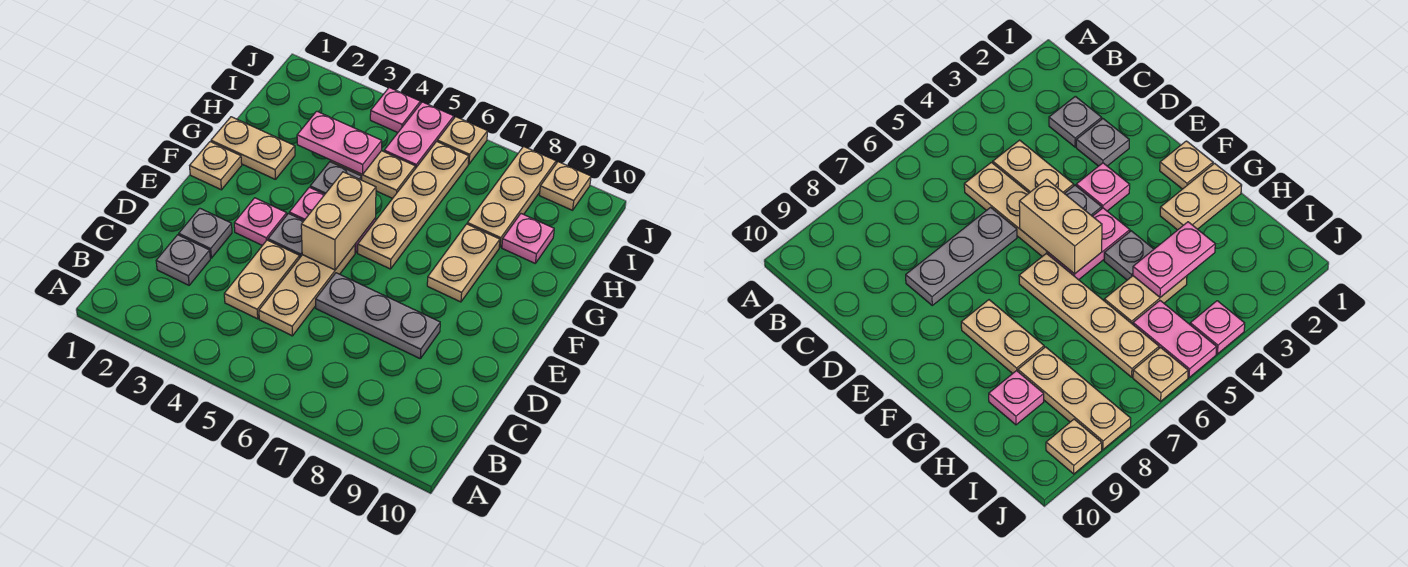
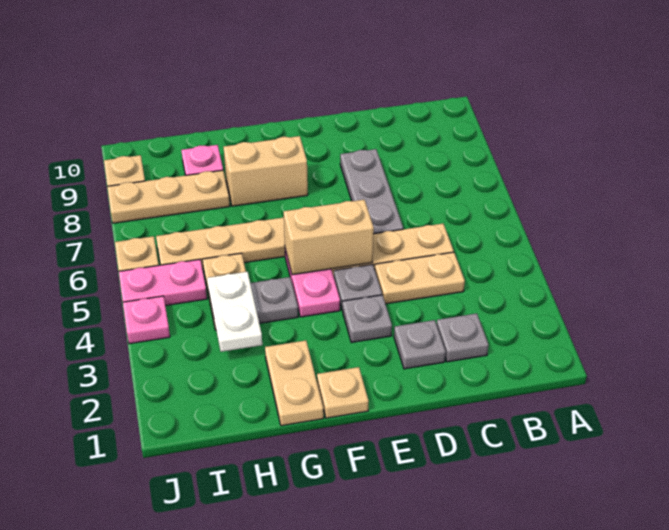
pink 1x1 plate [234,198,287,245] -> grey 1x1 plate [343,295,392,343]
tan 1x2 plate [427,224,500,302] -> tan 1x2 brick [224,136,308,206]
pink 1x2 plate [297,111,382,175] -> white 1x2 plate [207,272,262,352]

